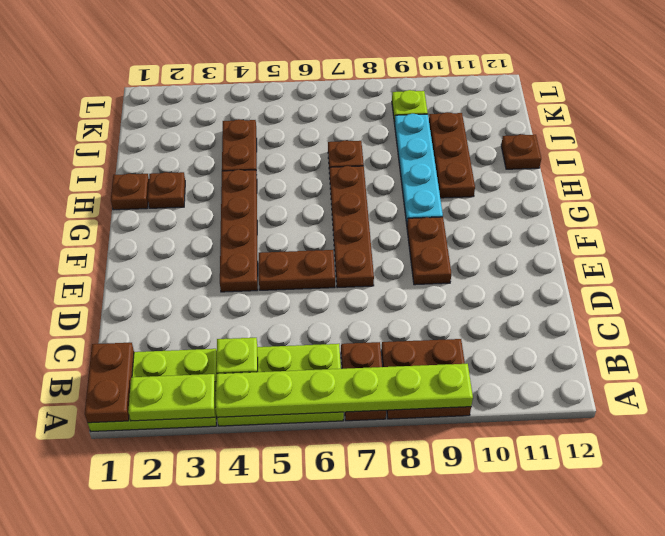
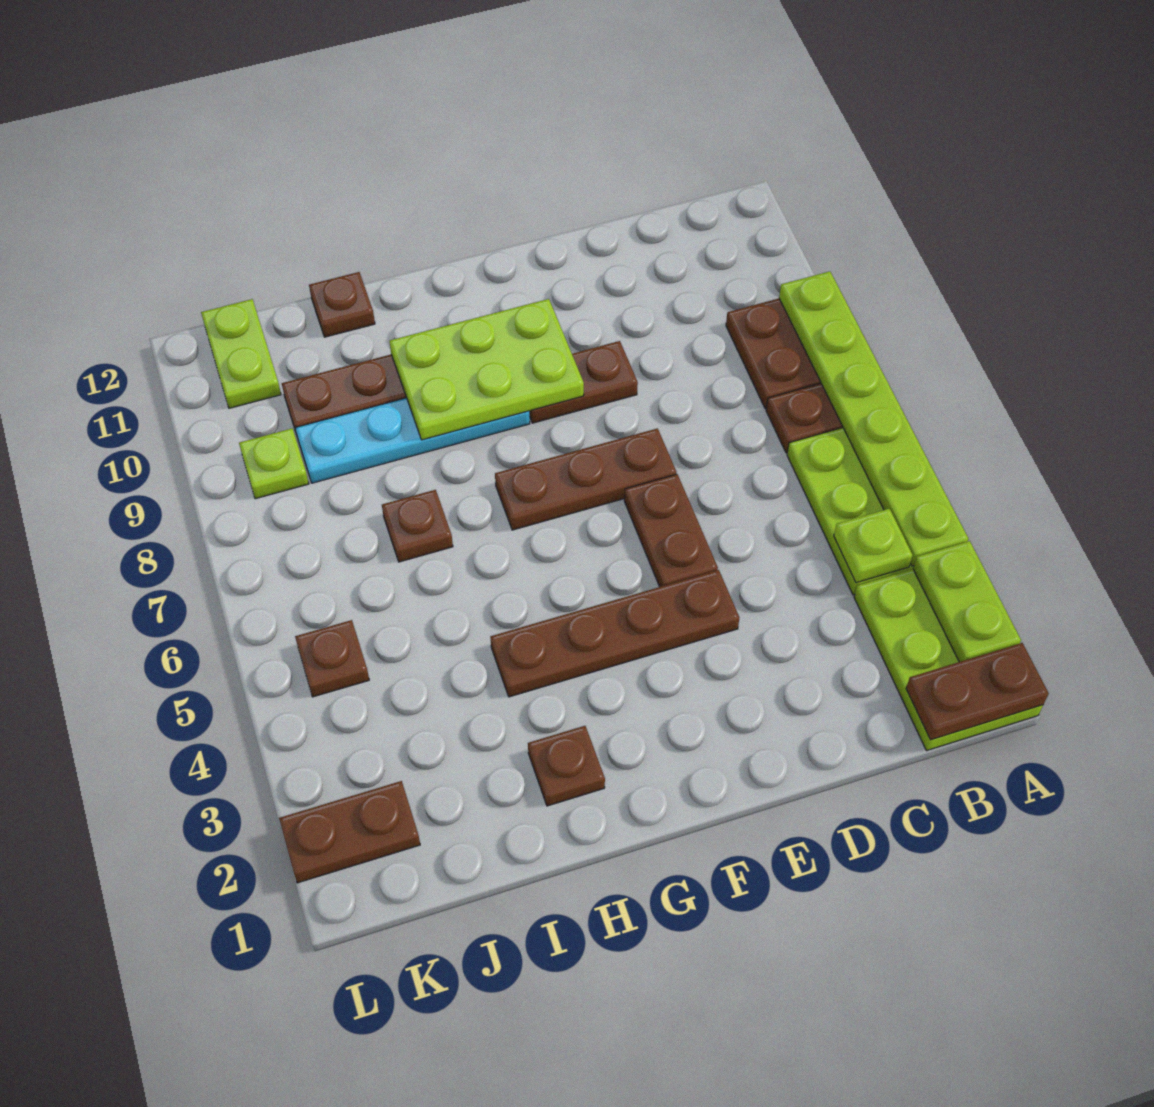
brown 1x4 plate [330,166,374,288] -> brown 1x3 plate [495,428,676,530]
none -> lime 2x3 plate [389,299,584,440]
brown 1x1 plate [111,174,149,210] -> brown 1x1 plate moved to [295,620,369,697]
brown 1x2 plate [222,119,257,175] -> brown 1x2 plate moved to [279,781,420,883]
none -> lime 1x2 plate [201,299,281,408]

